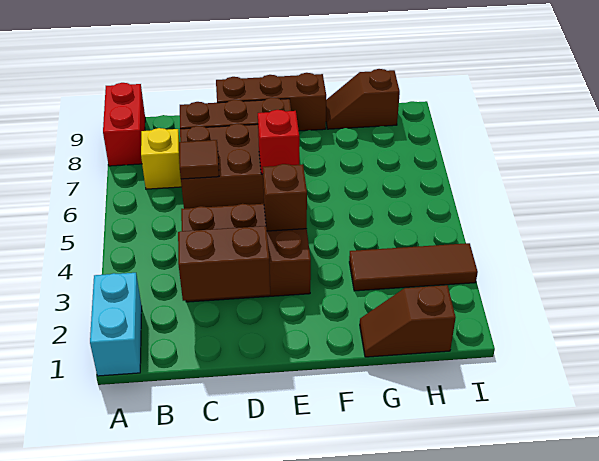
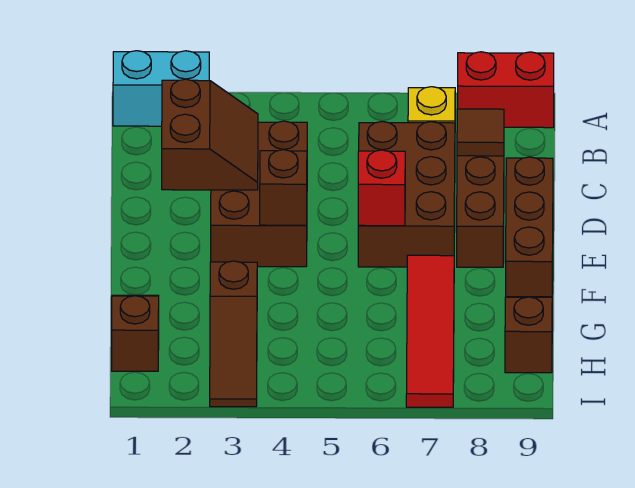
brown 1x1 tile [179,140,219,179] -> brown 1x1 tile moved to [457,109,504,156]
none -> red 1x4 tile [406,255,454,407]
brown 1x3 tile [349,243,478,291] -> brown 1x3 slope [210,261,257,407]

